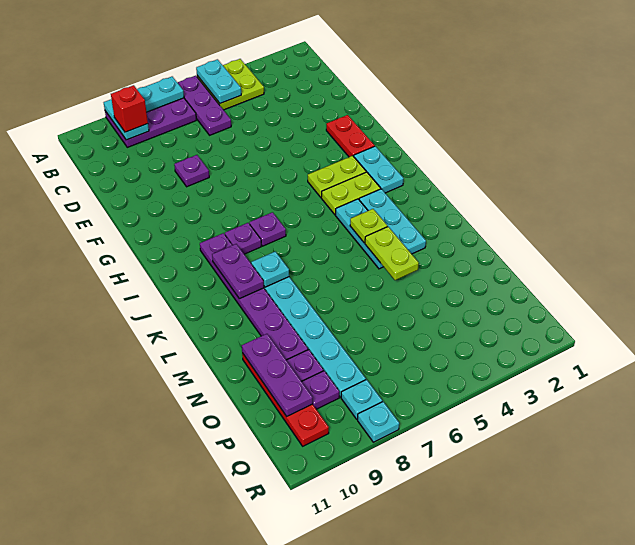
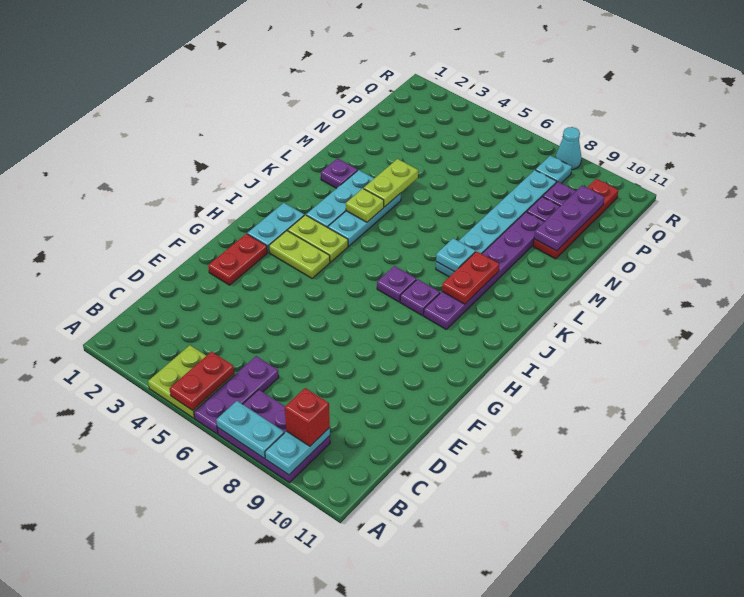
cyan 1x2 plate [196,59,241,103] -> red 1x2 plate [170,352,234,411]
purple 1x1 plate [174,155,209,187] -> purple 1x1 plate moved to [321,158,358,189]
purple 1x2 plate [212,244,264,299] -> red 1x2 plate [442,251,499,304]
cyan 1x1 plate [358,402,399,442] -> cyan 1x1 cone [556,127,582,170]

